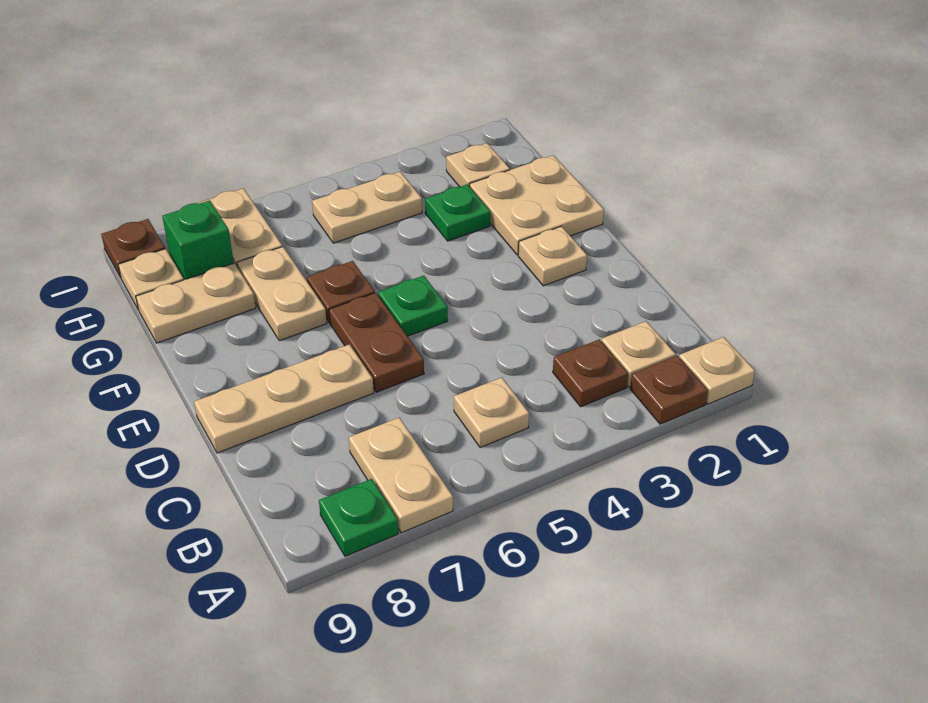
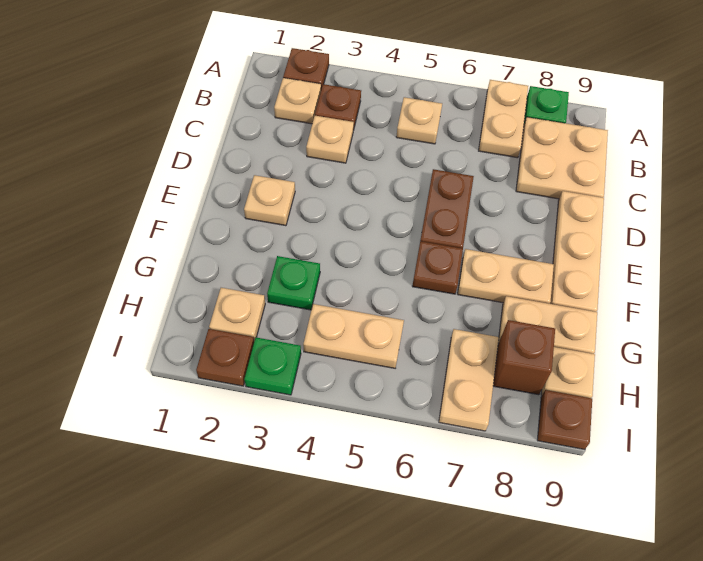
tan 1x1 plate [679,337,755,404] -> tan 1x1 plate moved to [306,116,354,163]
tan 1x3 plate [194,344,374,453] -> tan 1x3 plate turned to [550,191,604,312]
green 1x1 plate [378,276,448,336] -> green 1x1 plate moved to [244,337,301,395]
tan 2x2 plate [470,155,604,255] -> tan 2x2 plate moved to [516,117,608,199]
tan 1x2 plate [237,247,327,341] -> tan 1x2 plate turned to [458,249,554,304]
green 1x1 brick [162,200,234,280] -> brown 1x1 brick [493,320,555,395]
none -> brown 1x1 plate [196,329,254,386]

